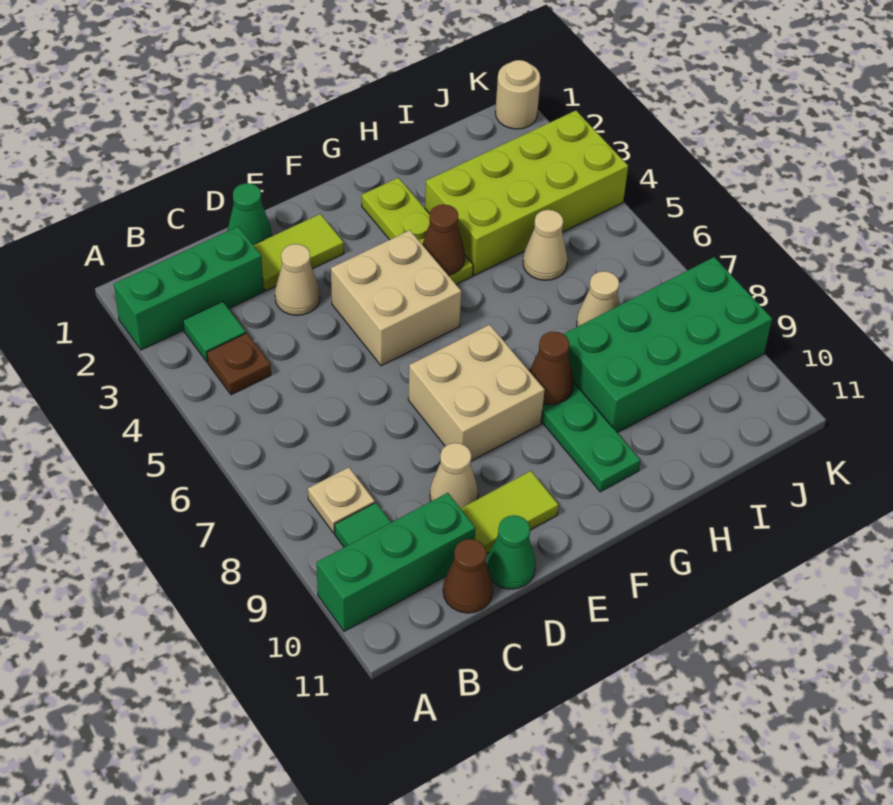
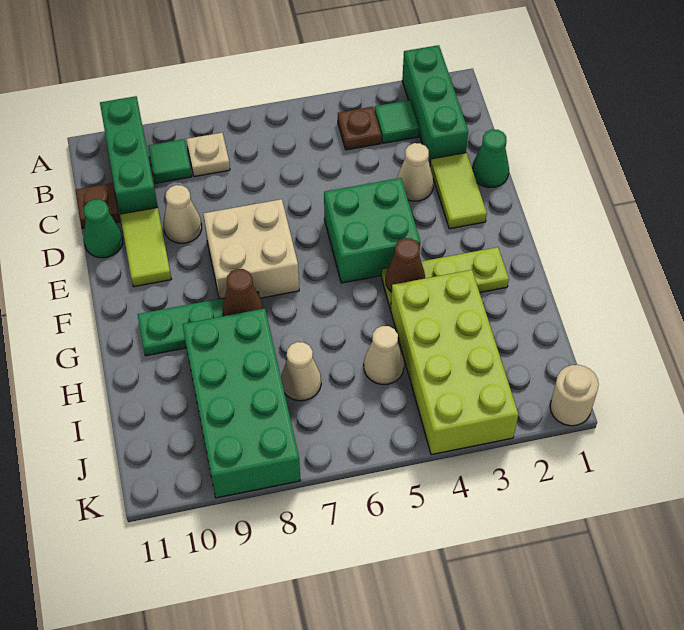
brown 1x1 cone [443,539,493,613] -> brown 1x1 plate [75,183,120,228]
tan 2x2 brick [331,230,461,366] -> green 2x2 brick [324,178,420,283]

